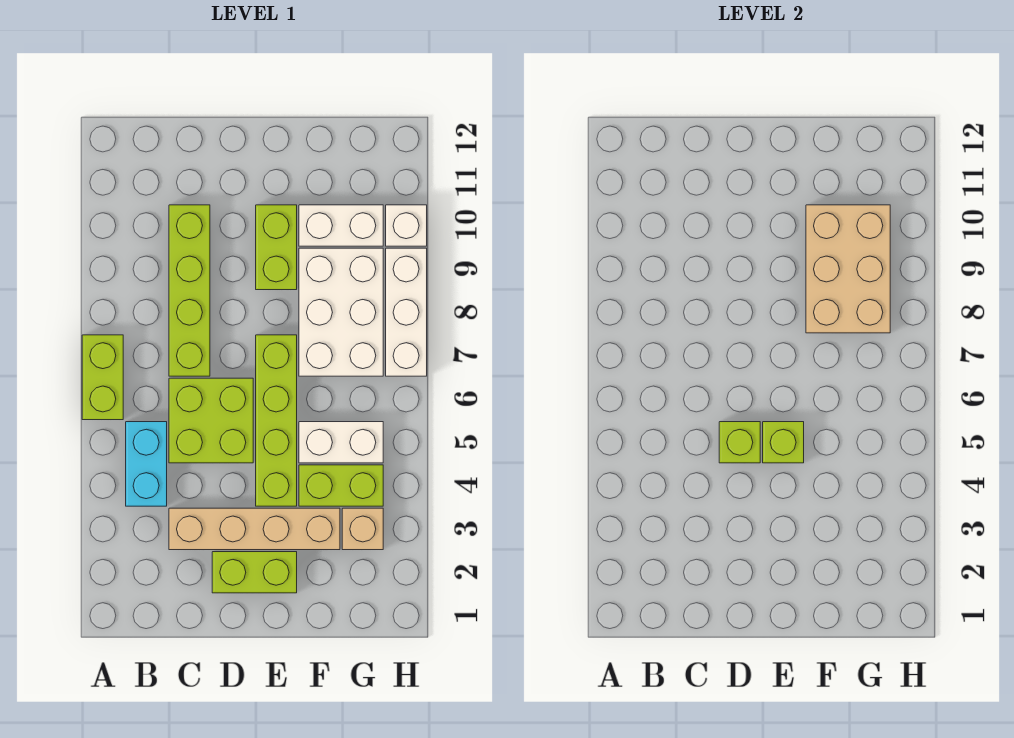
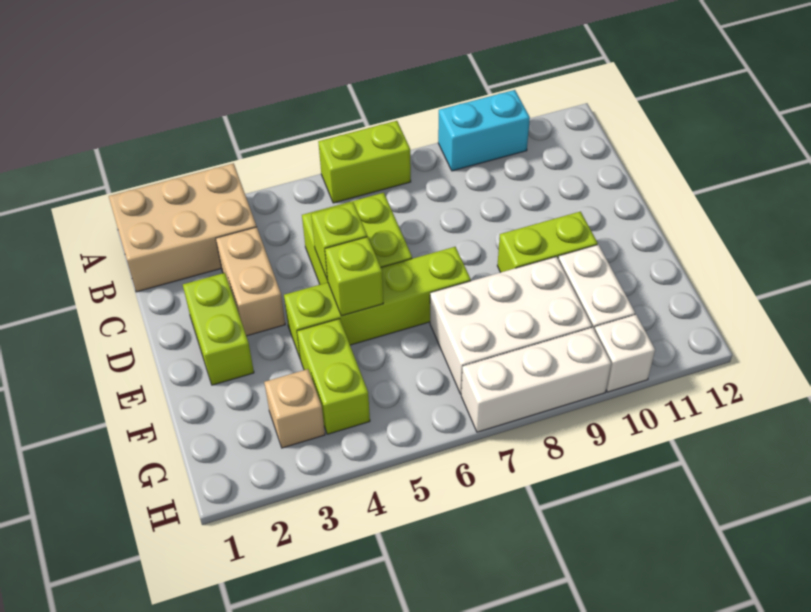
cyan 1x2 brick [126,422,167,506] -> cyan 1x2 brick moved to [438,90,530,171]
tan 1x4 brick [169,508,340,550] -> tan 1x2 brick [216,227,285,336]
lime 1x4 brick [169,205,210,376] -> none
white 1x2 brick [299,422,383,463] -> none
tan 2x3 brick [806,205,890,333] -> tan 2x3 brick moved to [109,163,256,292]

